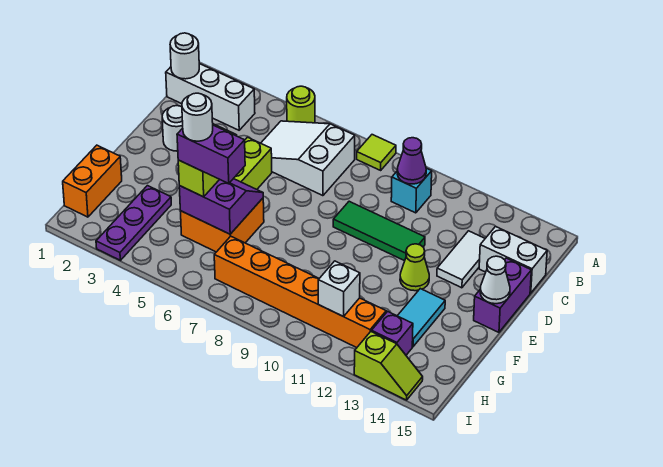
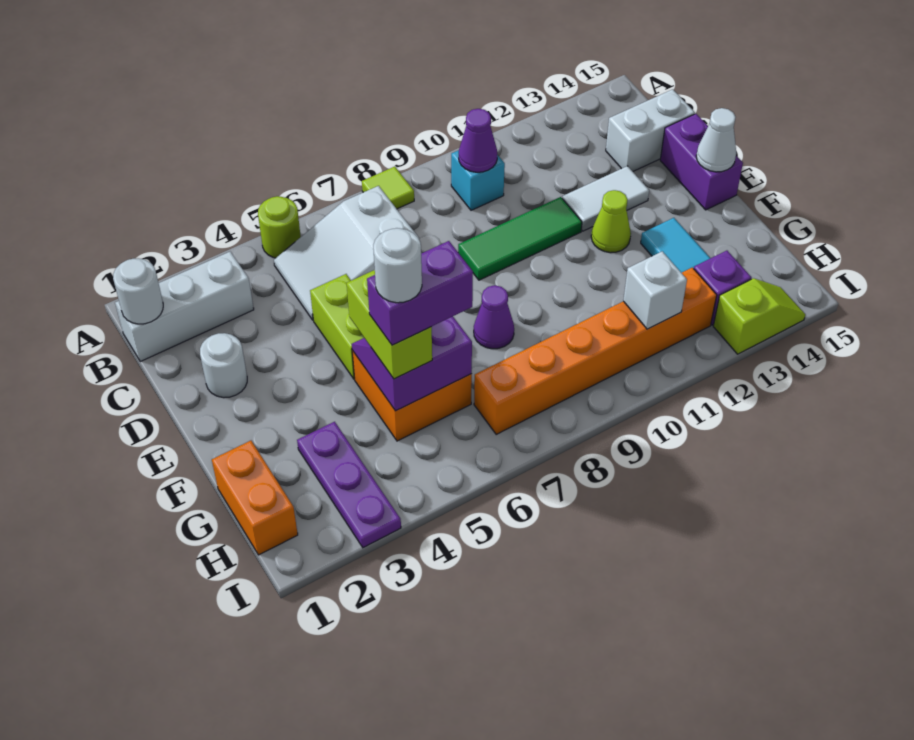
white 1x2 tile [437,231,485,288] -> white 1x2 tile turned to [562,166,649,231]
none -> purple 1x1 cone [474,285,514,349]

